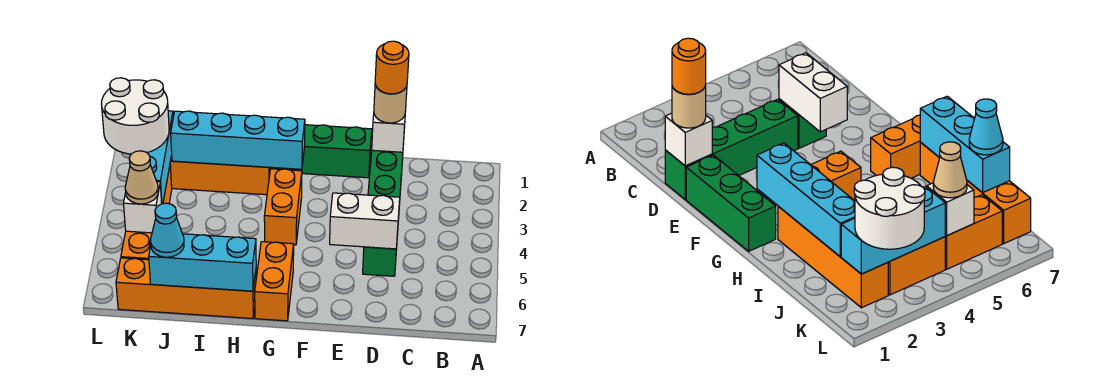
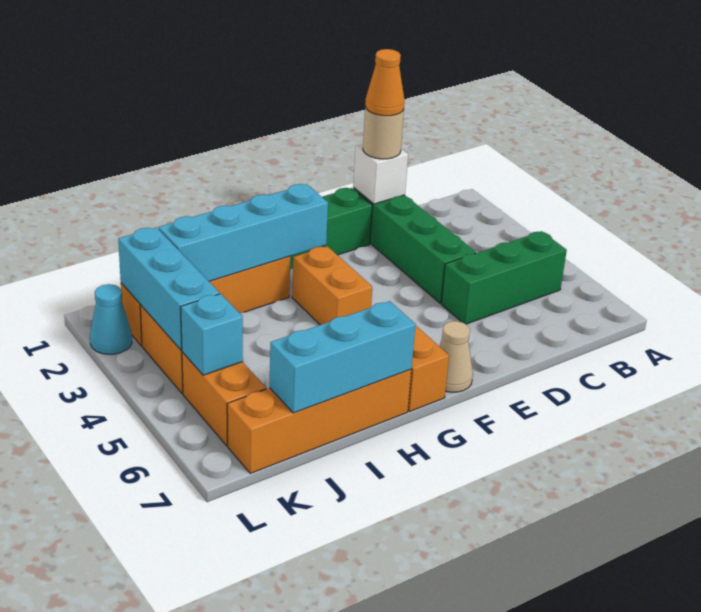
orange 1x1 round brick [375,41,409,94] -> orange 1x1 cone [365,49,405,116]
green 1x1 brick [363,247,397,276] -> green 1x3 brick [441,231,567,324]
white 1x2 brick [330,193,400,249] -> none
cyan 1x1 cone [151,203,184,257] -> cyan 1x1 cone moved to [90,284,132,354]
white 2x2 round brick [101,78,169,154] -> none
white 1x1 brick [124,182,162,233] -> cyan 1x1 brick [181,294,243,375]
tan 1x1 cone [125,151,158,204] -> tan 1x1 cone moved to [439,321,473,392]

